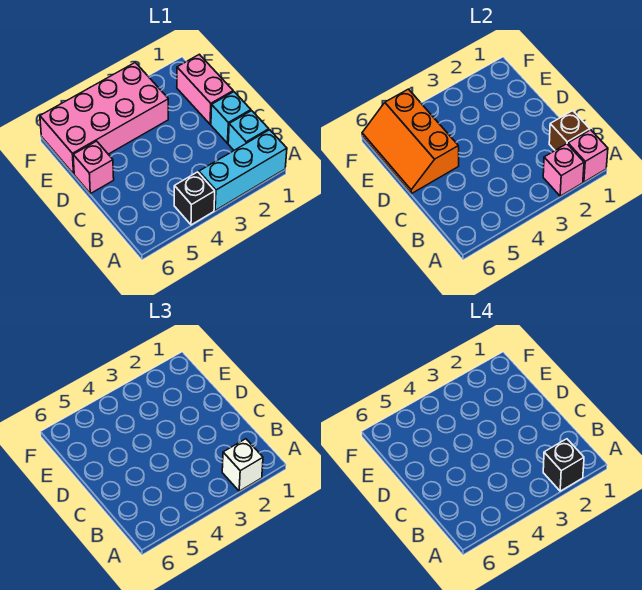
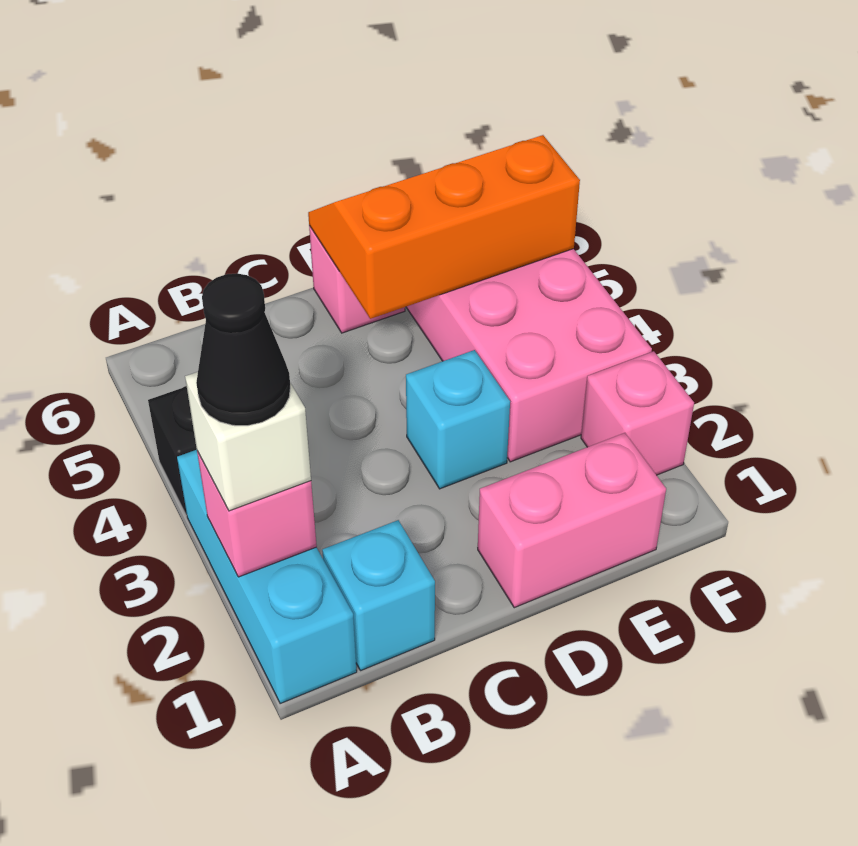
pink 1x1 brick [568,130,608,182] -> pink 1x1 brick moved to [581,351,694,475]
black 1x1 brick [543,439,584,491] -> black 1x1 cone [196,273,290,426]
brown 1x1 brick [549,111,590,150] -> none
cyan 1x1 brick [211,92,251,143] -> cyan 1x1 brick moved to [406,350,510,489]

